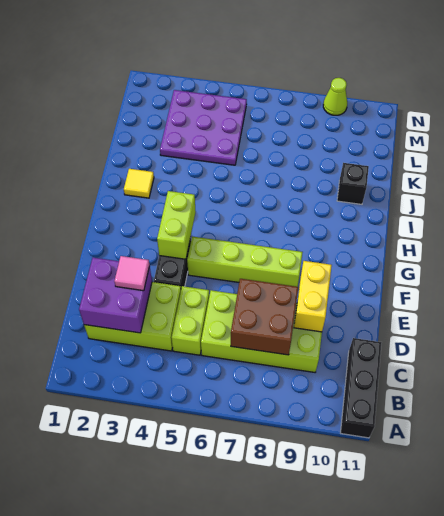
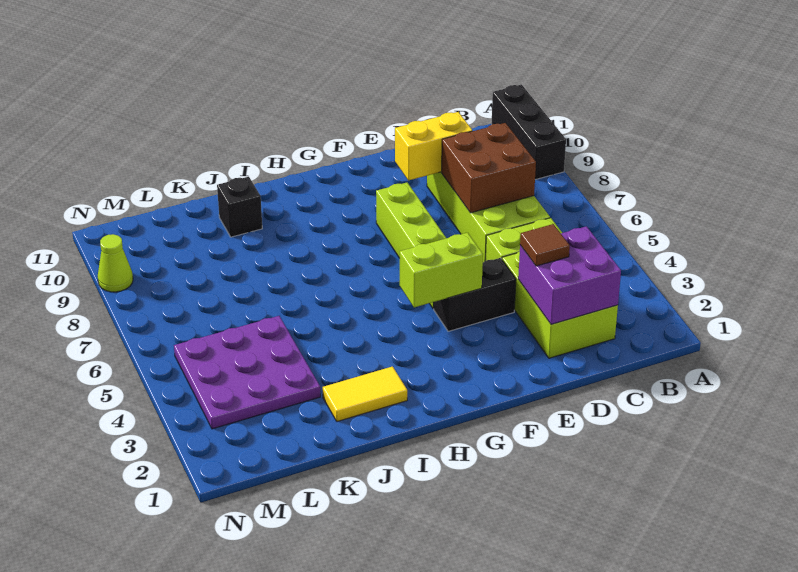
black 1x3 brick [341,338,382,438] -> black 1x3 brick turned to [492,85,566,180]
pink 1x1 tile [114,256,150,291] -> brown 1x1 tile [520,224,570,266]
yellow 1x1 tile [124,169,154,198] -> yellow 1x2 tile [323,367,407,422]

